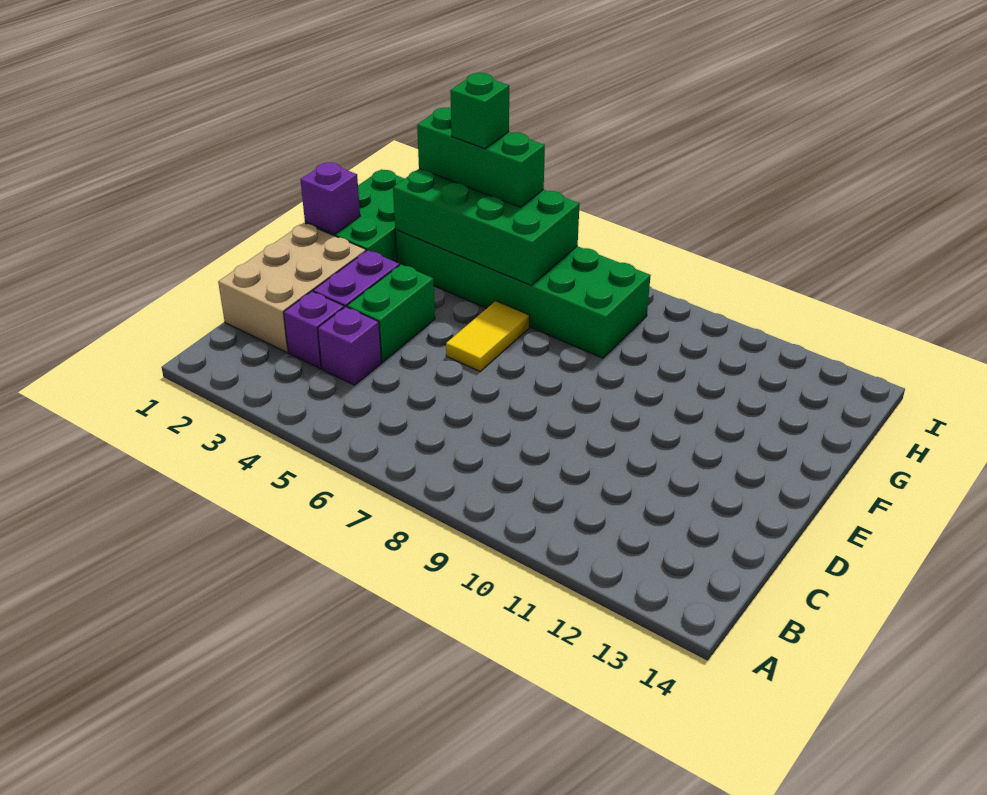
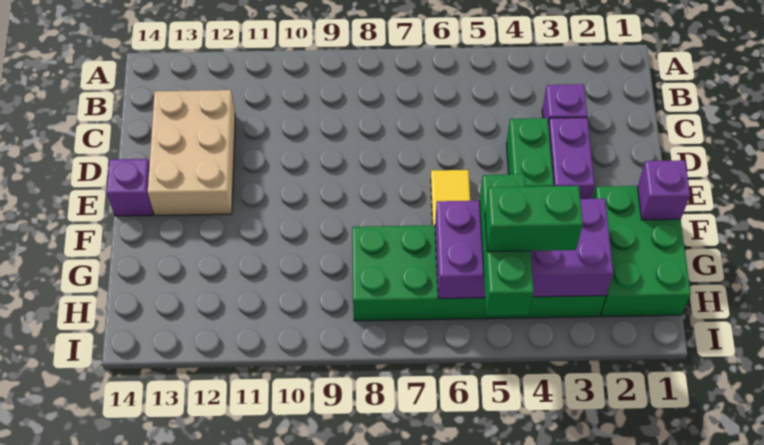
tan 2x3 brick [218,223,366,352] -> tan 2x3 brick moved to [148,90,235,215]
purple 1x1 brick [318,307,382,385] -> purple 1x1 brick moved to [107,159,153,216]
green 2x4 brick [393,169,580,285] -> purple 2x4 brick [435,199,613,298]
green 1x3 brick [417,108,545,207] -> green 1x3 brick turned to [479,174,534,316]
green 1x1 brick [450,73,509,149] -> green 1x2 brick [485,186,583,252]

